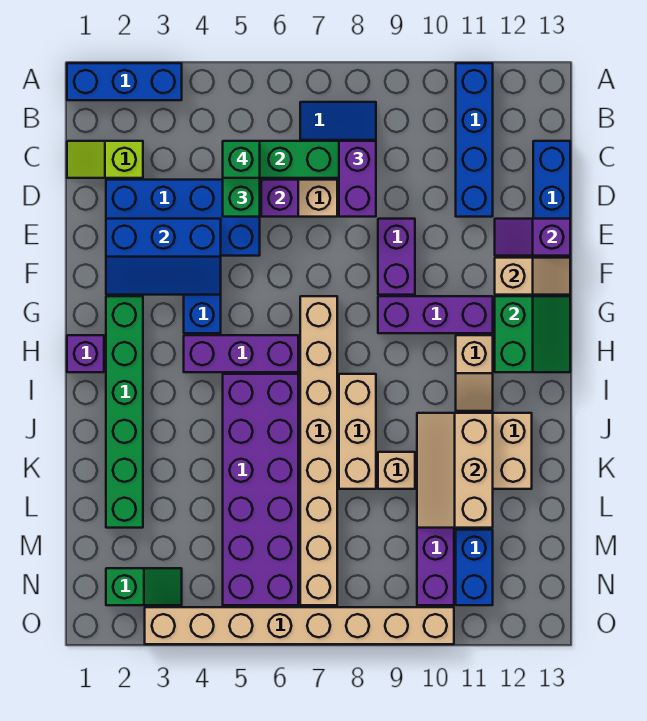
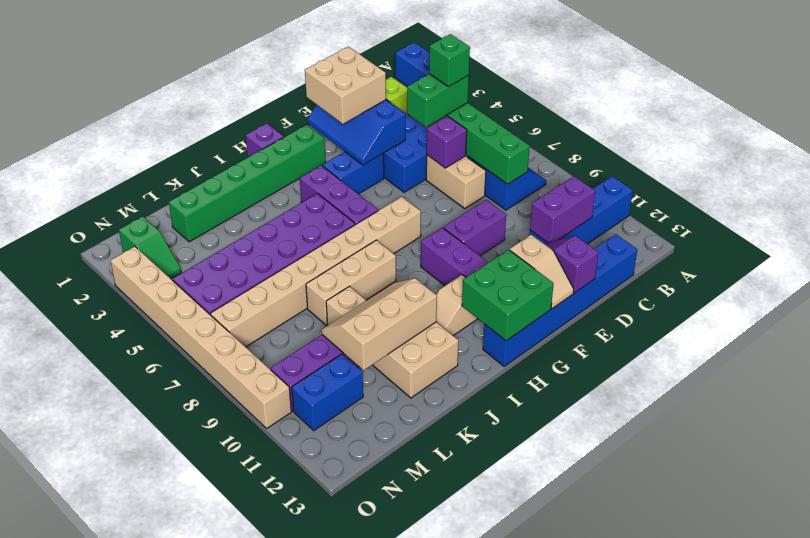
purple 1x2 brick [339,141,376,217] -> purple 1x2 brick moved to [530,176,595,243]
none -> tan 2x2 brick [305,47,386,124]
green 2x2 slope [495,296,570,372] -> green 2x2 brick [462,250,554,341]

